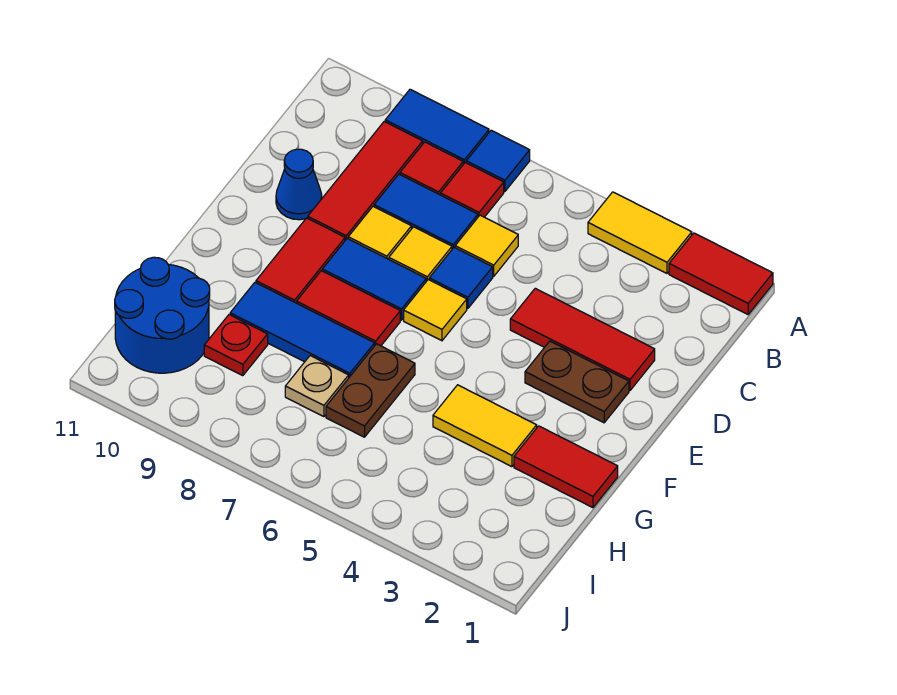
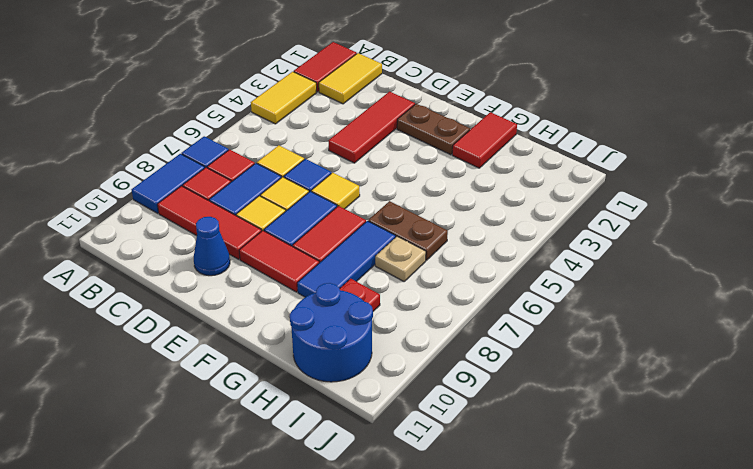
brown 1x2 plate [525,341,629,423] -> brown 1x2 plate turned to [397,104,470,155]
yellow 1x2 tile [433,385,537,467] -> yellow 1x2 tile moved to [319,53,382,104]

